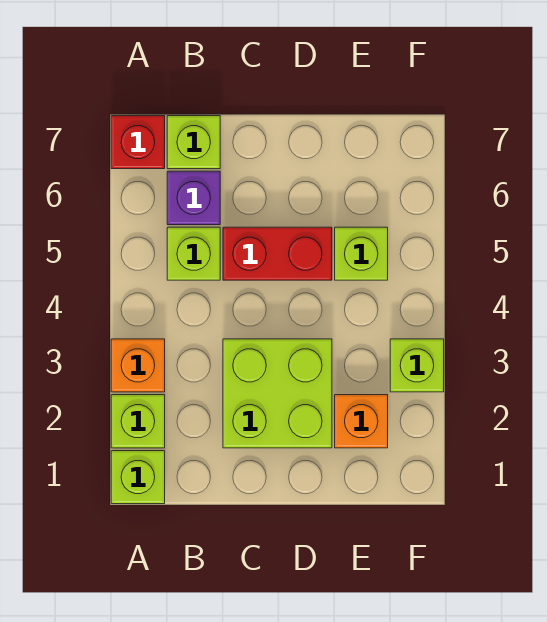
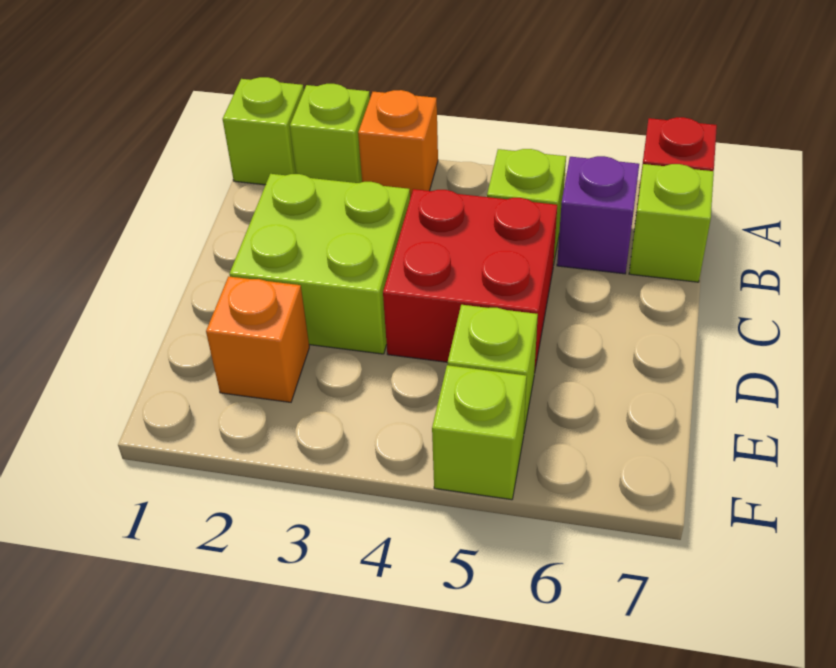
red 1x2 brick [223,227,332,280] -> red 2x2 brick [383,189,557,373]
lime 1x1 brick [390,339,444,392] -> lime 1x1 brick moved to [432,365,527,500]

